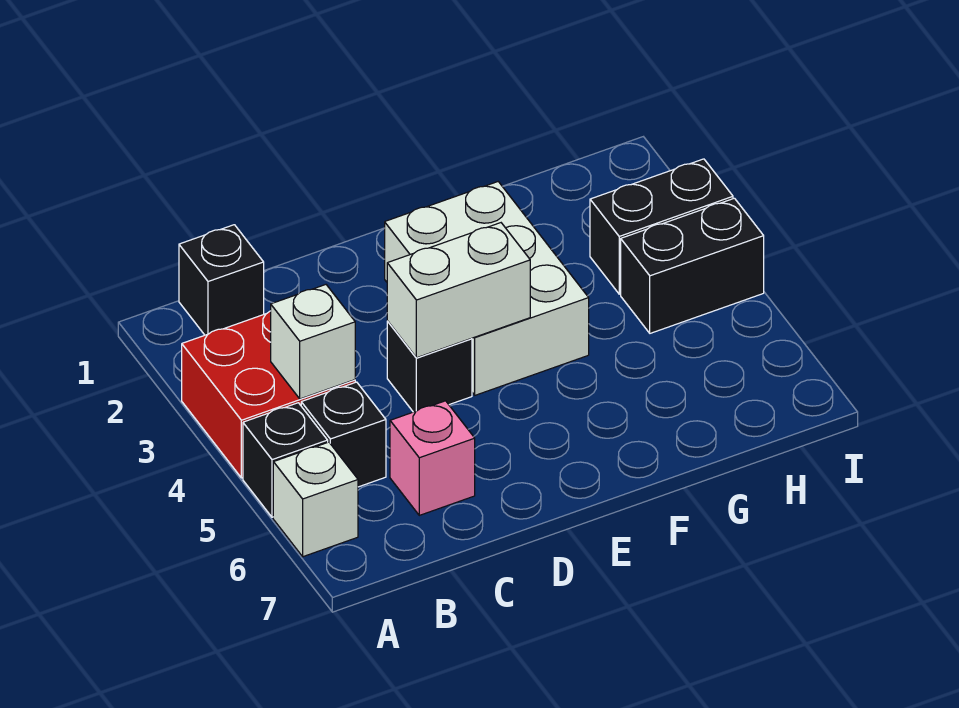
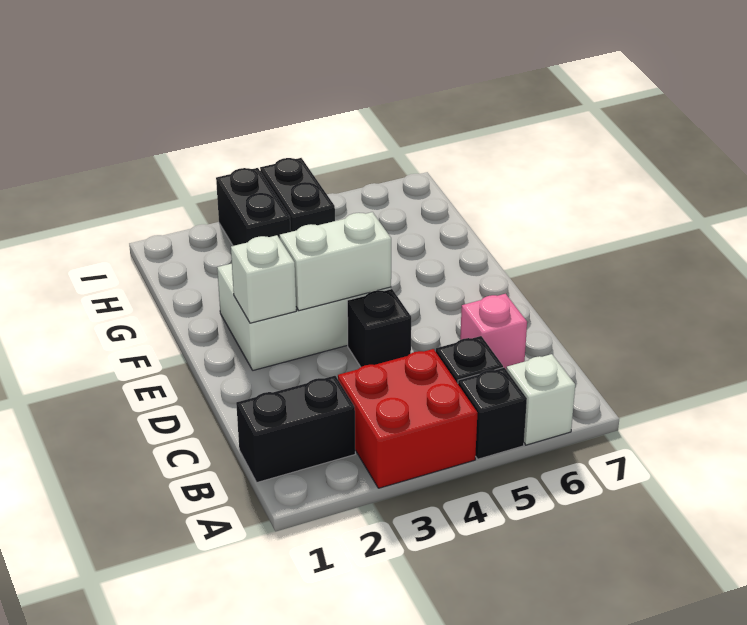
black 1x1 brick [179,225,264,335] -> black 1x2 brick [236,376,355,482]
white 1x1 brick [271,285,355,399] -> white 1x1 brick moved to [231,235,296,323]
white 1x2 brick [387,223,530,358] -> white 1x2 brick turned to [280,212,391,311]

